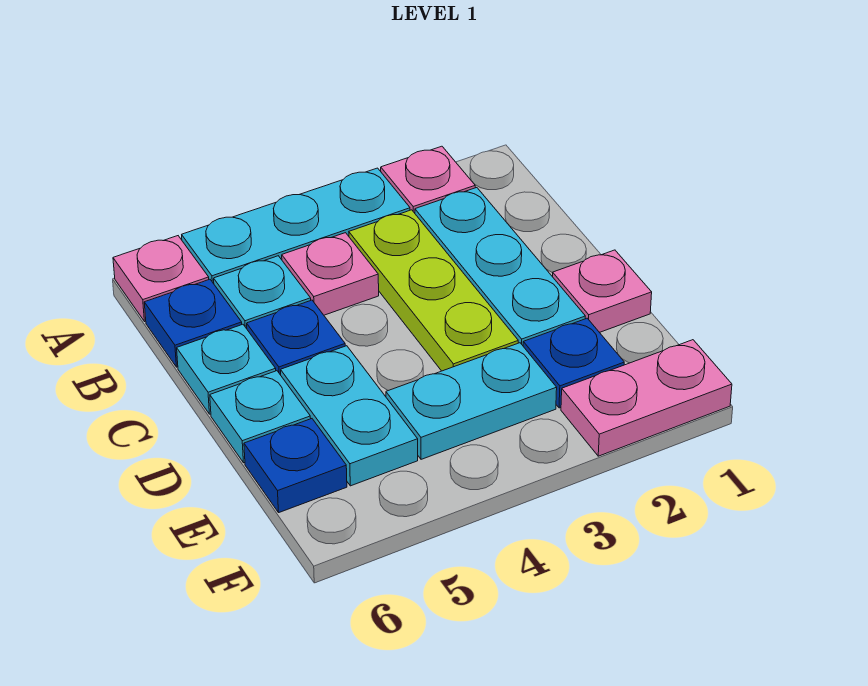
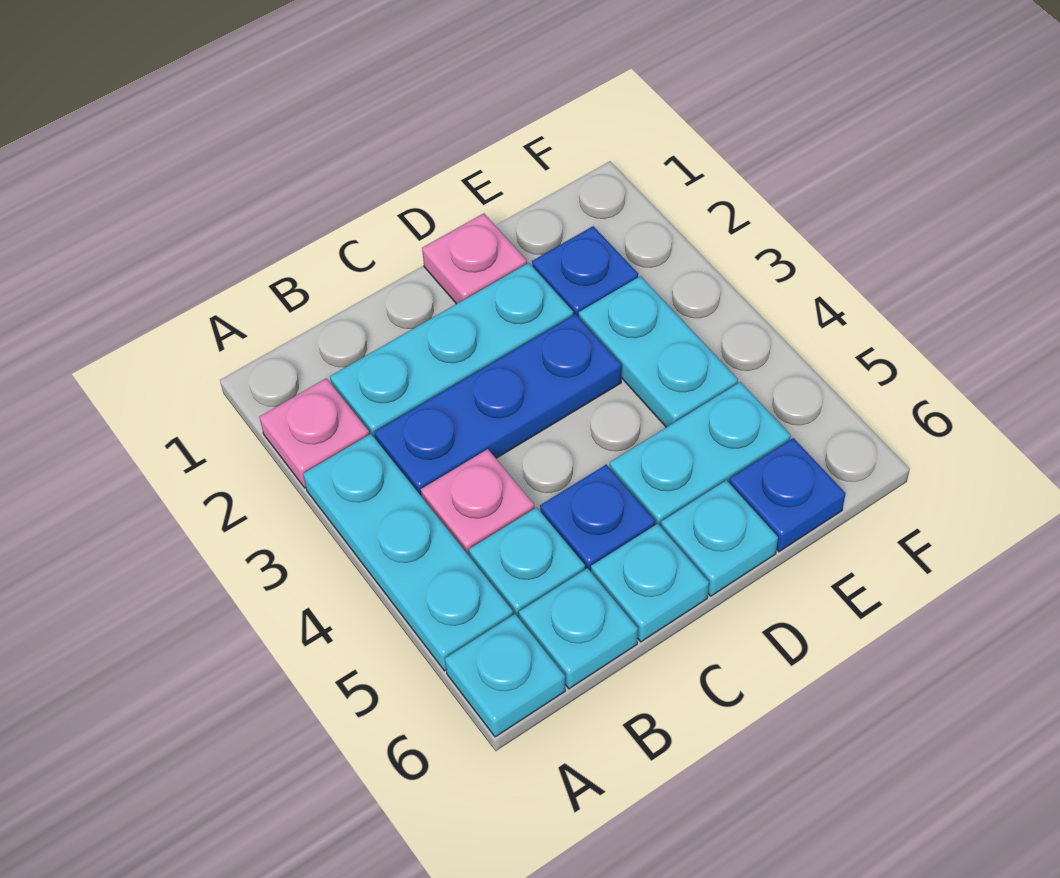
pink 1x1 plate [113,236,209,321] -> cyan 1x1 plate [445,614,565,737]
lime 1x3 plate [349,210,518,371] -> blue 1x3 plate [375,314,622,497]
blue 1x1 plate [144,279,242,367] -> cyan 1x1 plate [519,568,638,689]
pink 1x2 plate [561,340,732,456] -> none

